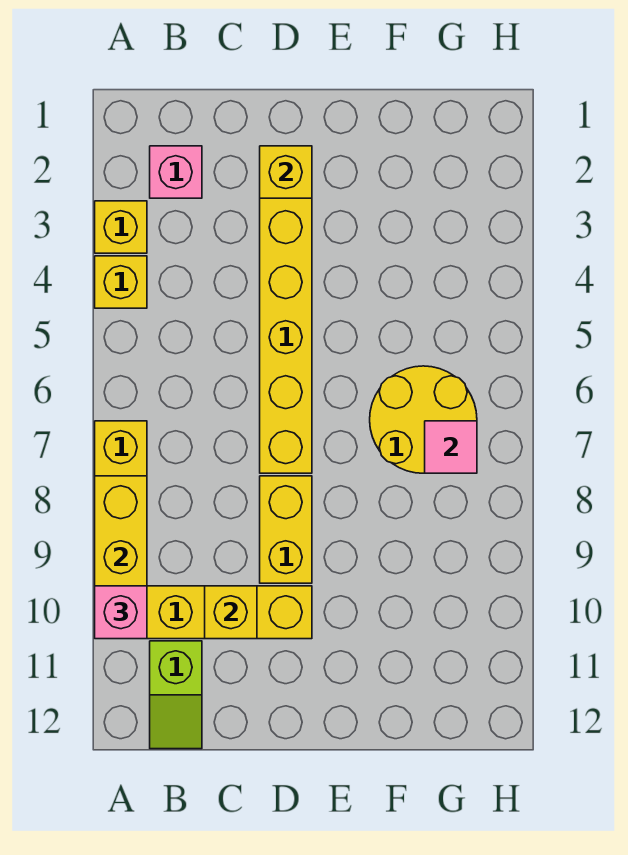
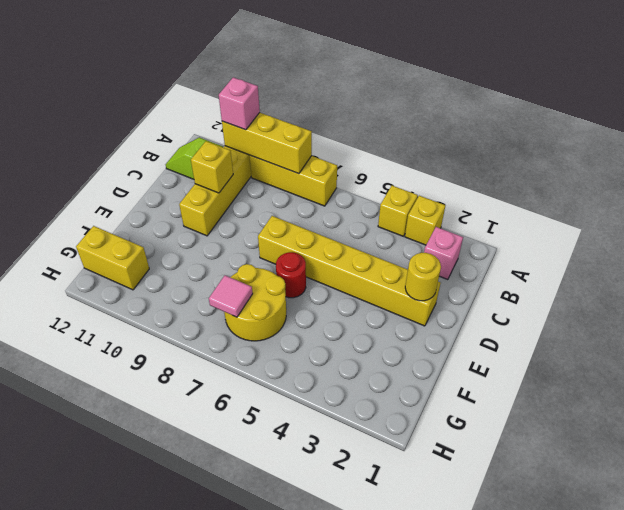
yellow 1x1 brick [260,146,312,198] -> yellow 1x1 round brick [405,253,441,301]
yellow 1x2 brick [260,476,312,583] -> yellow 1x2 brick moved to [76,226,149,290]
none -> red 1x1 round brick [276,252,306,298]

